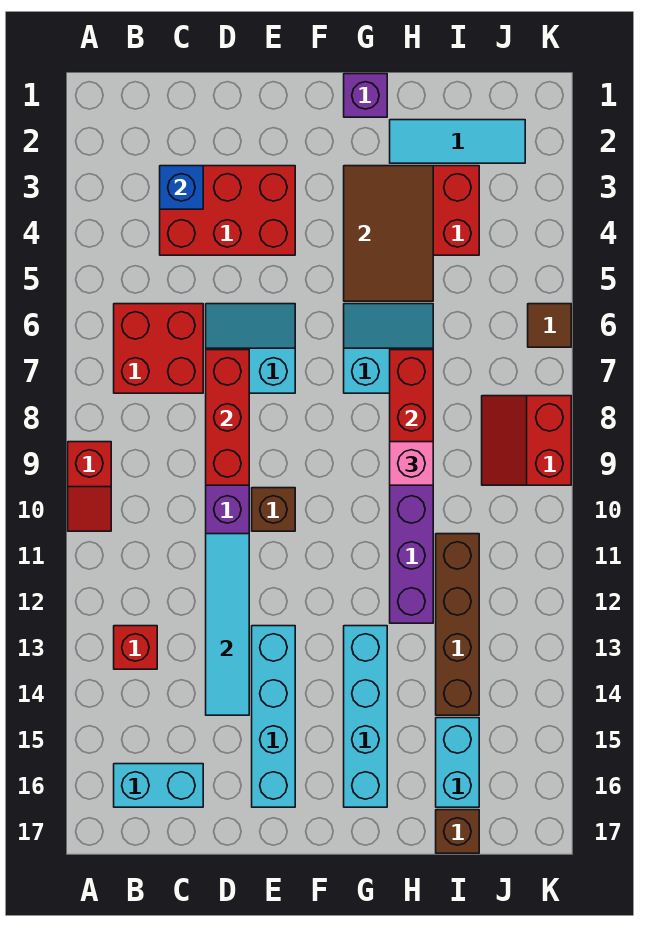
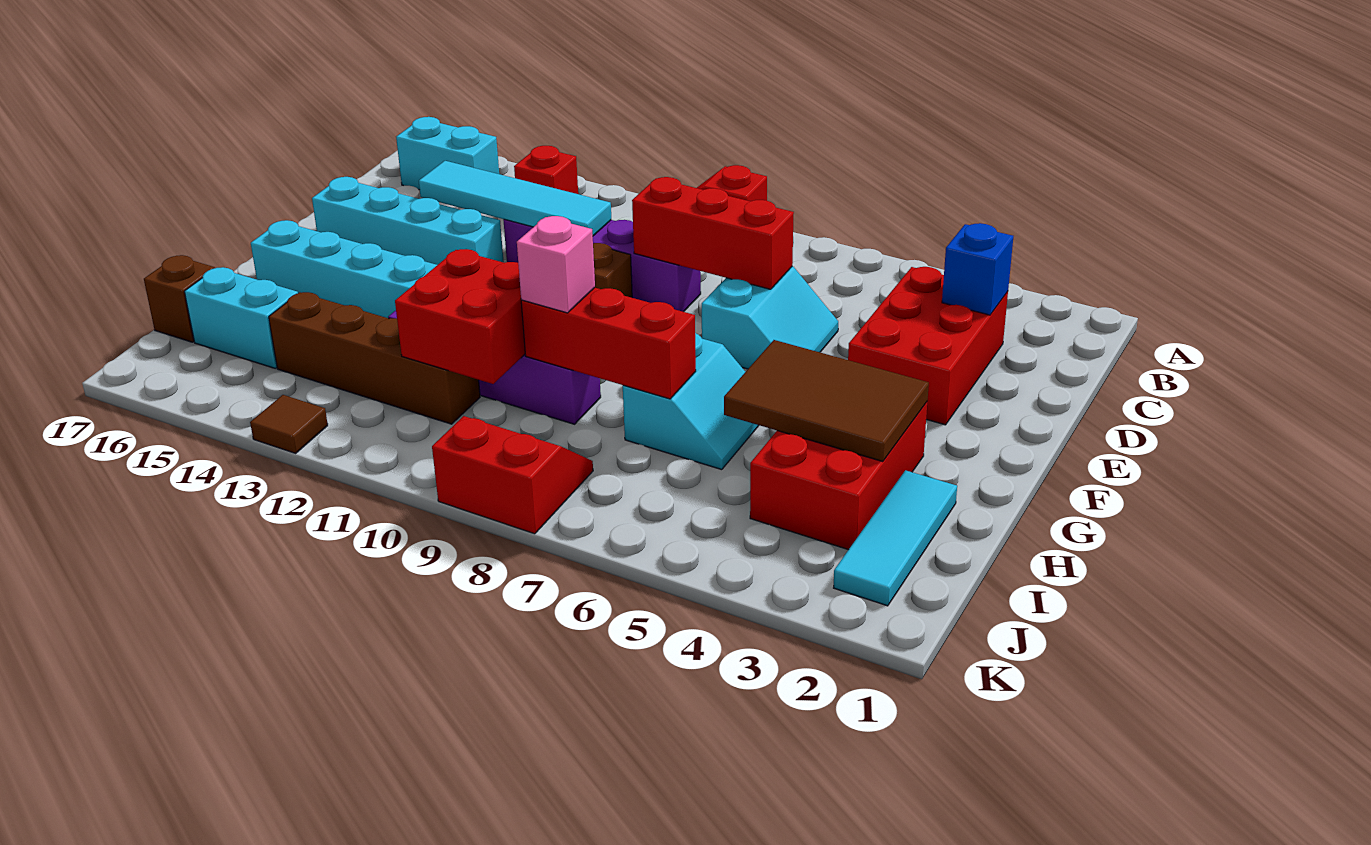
red 2x2 brick [114,304,203,393] -> red 2x2 brick moved to [395,249,525,384]
cyan 1x2 brick [114,764,203,807] -> cyan 1x2 brick turned to [396,117,499,190]
purple 1x1 brick [344,74,387,117] -> none
brown 1x1 tile [528,304,571,347] -> brown 1x1 tile moved to [250,395,328,453]

